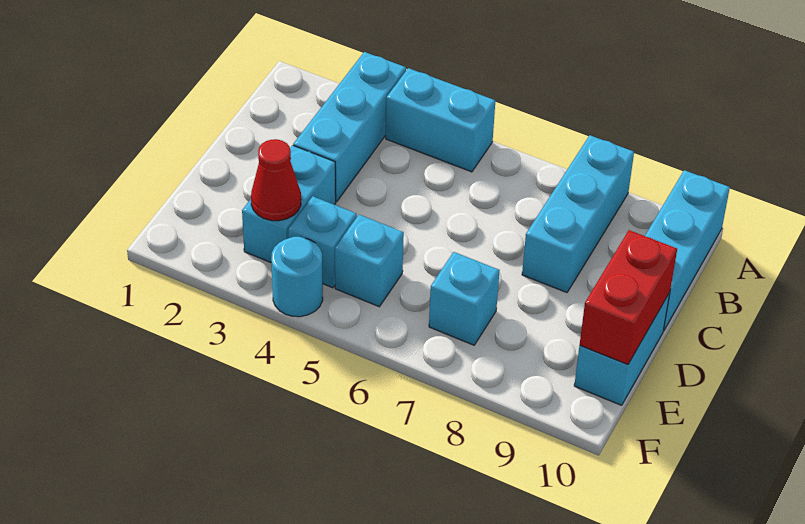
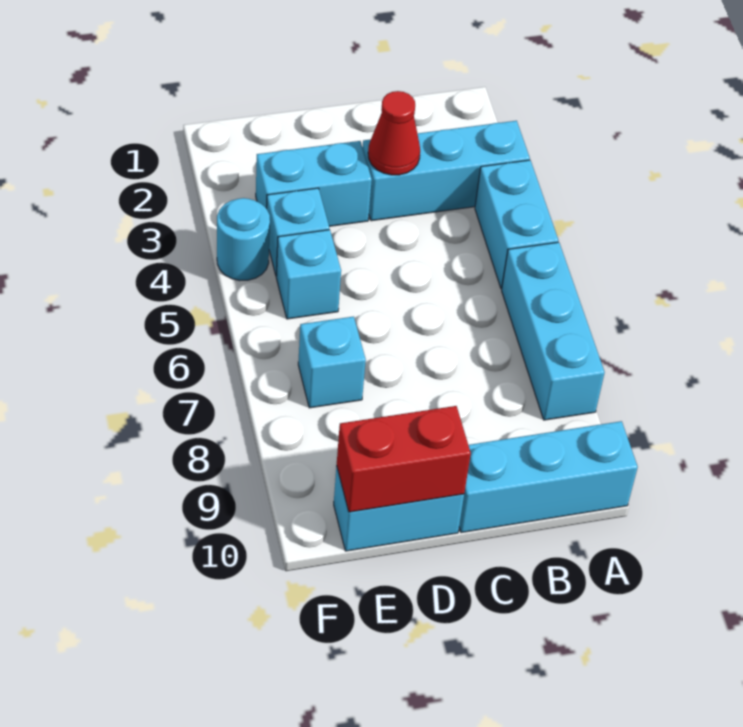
cyan 1x3 brick [522,135,634,293] -> cyan 1x3 brick turned to [502,242,605,420]
red 1x1 cone [251,139,301,221] -> red 1x1 cone moved to [368,91,420,175]

